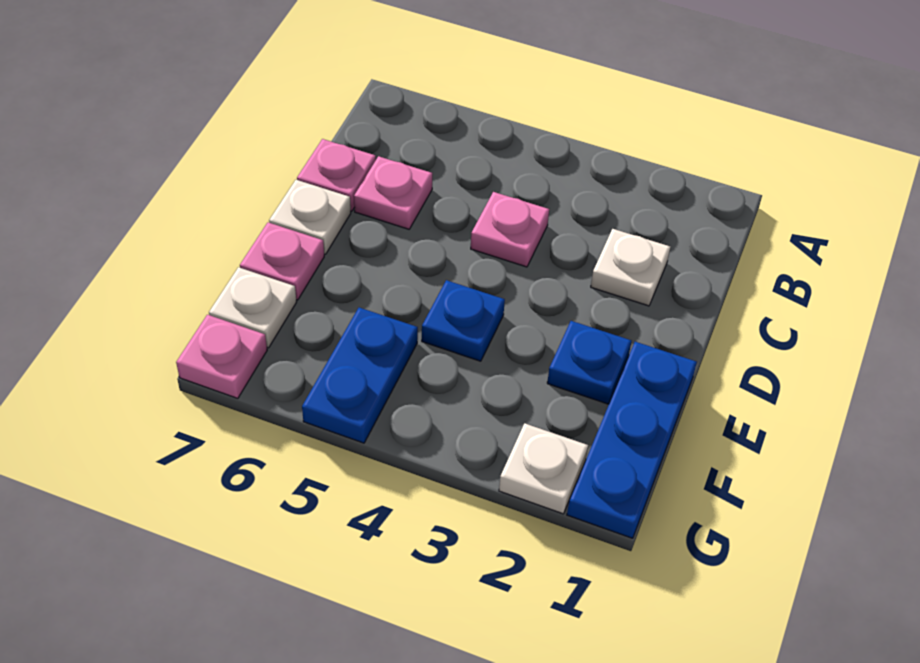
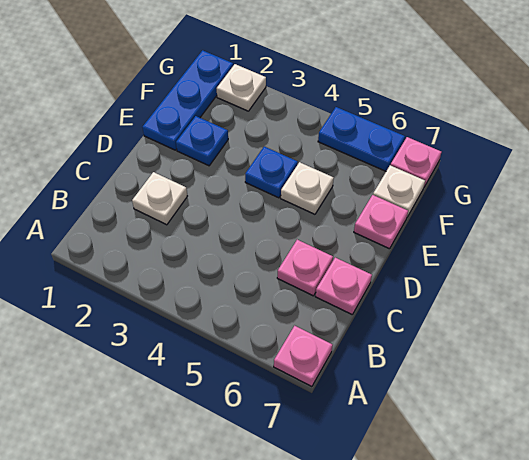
pink 1x1 plate [471,192,549,267] -> pink 1x1 plate moved to [274,326,333,387]
white 1x1 plate [269,180,351,254] -> white 1x1 plate moved to [281,162,334,214]
blue 1x2 plate [302,308,418,443] -> blue 1x2 plate turned to [318,107,405,171]

